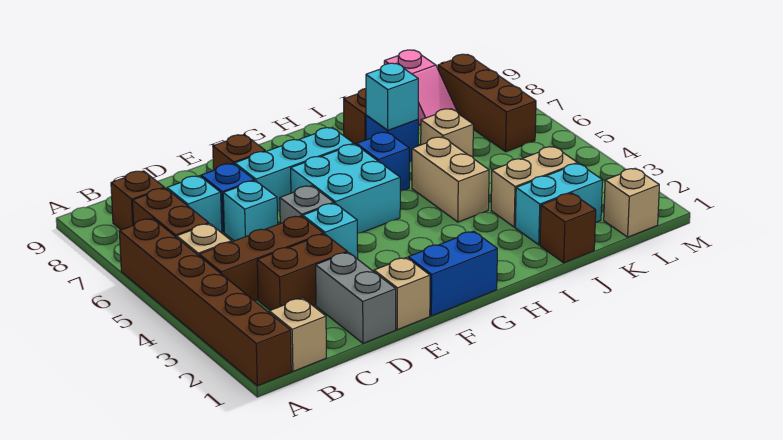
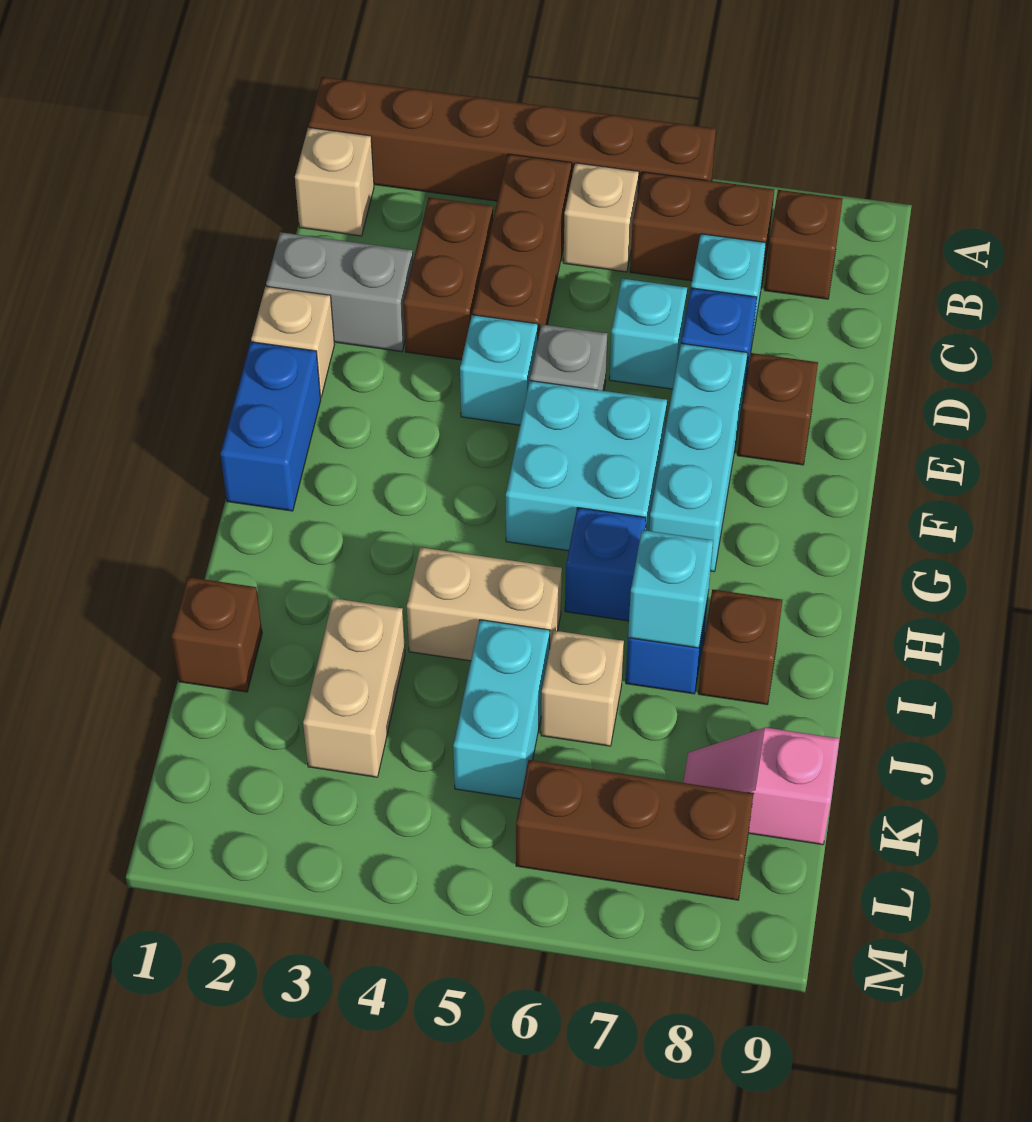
cyan 1x2 brick [515,163,602,245] -> cyan 1x2 brick moved to [453,620,550,799]
tan 1x1 brick [604,168,659,237] -> none

